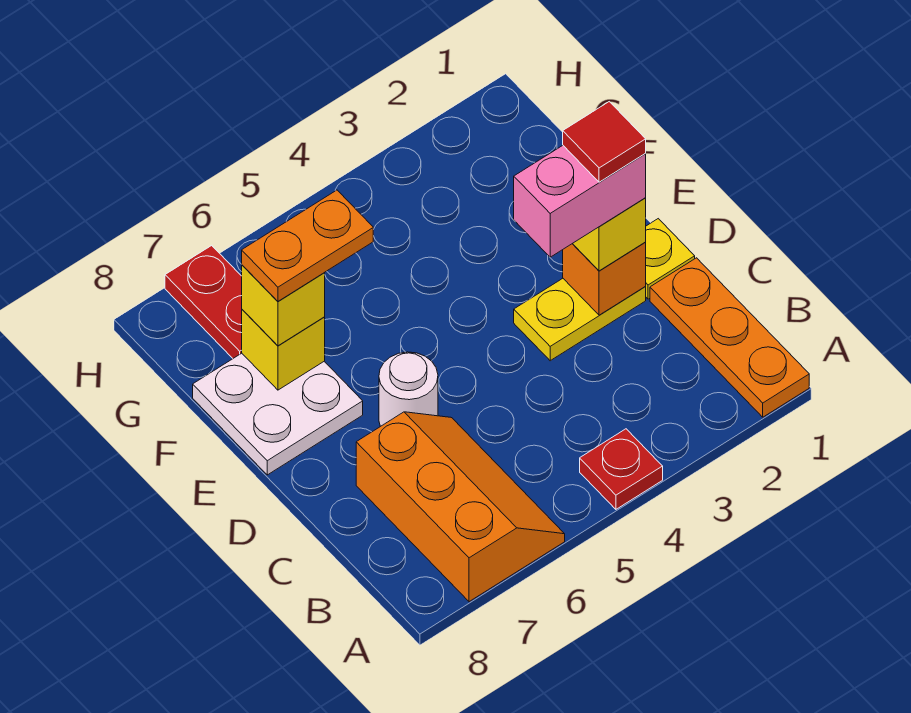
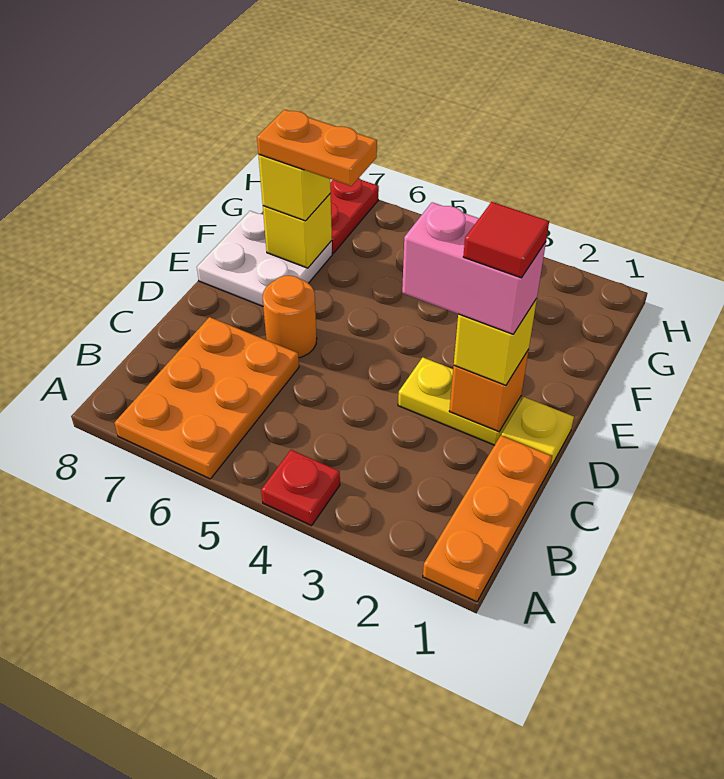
orange 2x3 slope [356,412,565,602] -> orange 2x3 plate [115,317,299,479]
white 1x1 round brick [379,352,438,426] -> orange 1x1 round brick [263,276,317,358]

